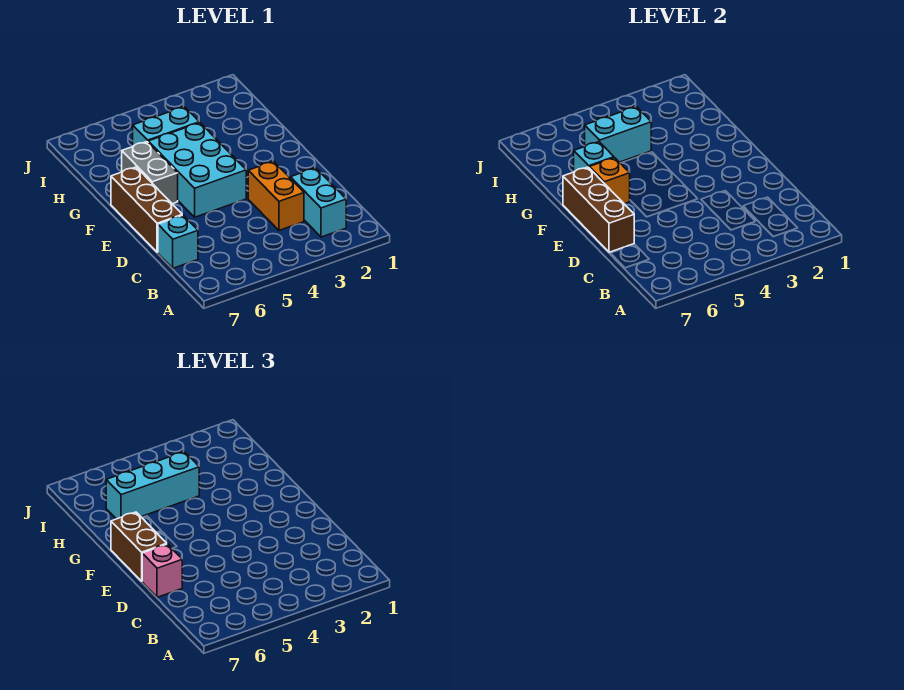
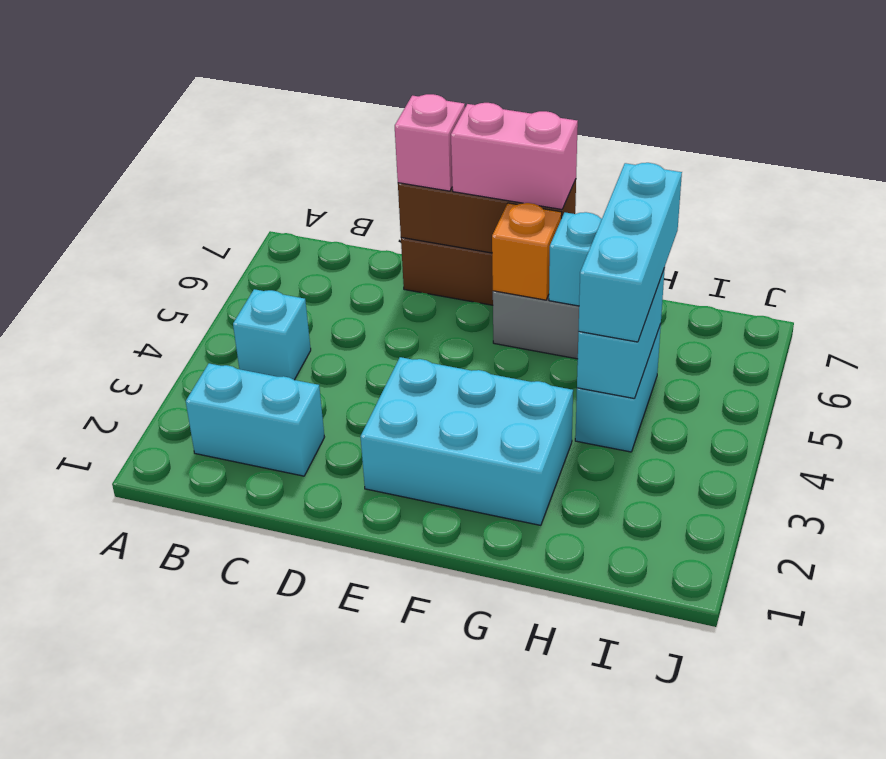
orange 1x2 brick [248,161,304,230] -> none
cyan 1x1 brick [158,215,198,268] -> cyan 1x1 brick moved to [233,289,311,380]
cyan 2x3 brick [148,123,246,217] -> cyan 2x3 brick moved to [360,357,573,525]
brown 1x2 brick [111,512,167,581] -> pink 1x2 brick [451,103,578,209]

